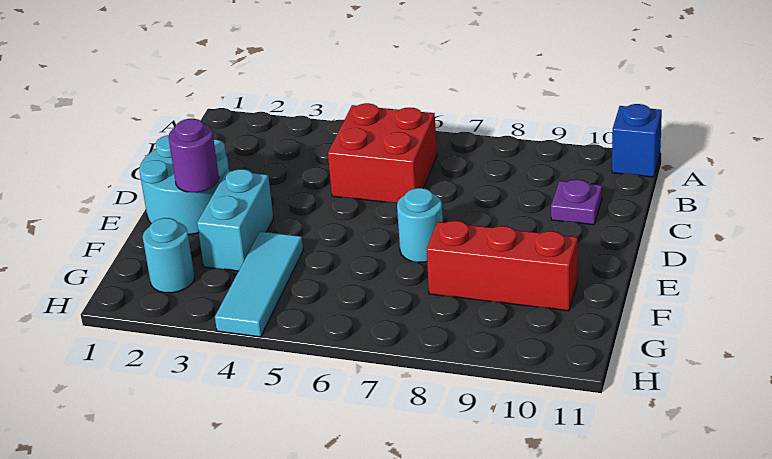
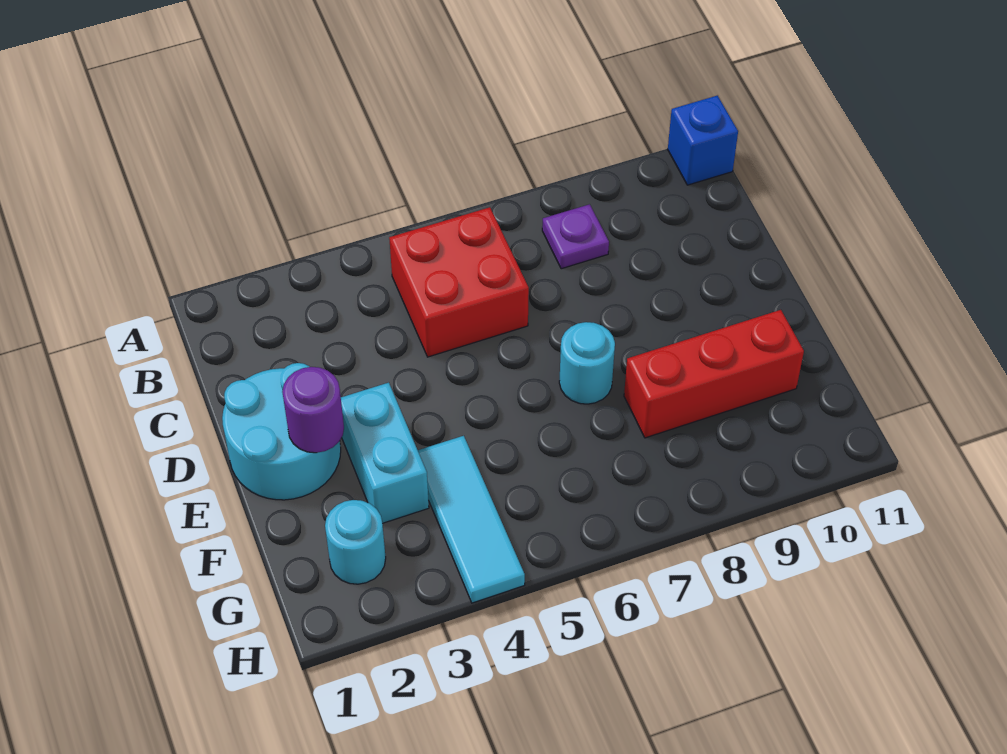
purple 1x1 plate [551,180,602,225] -> purple 1x1 plate moved to [542,204,609,269]

